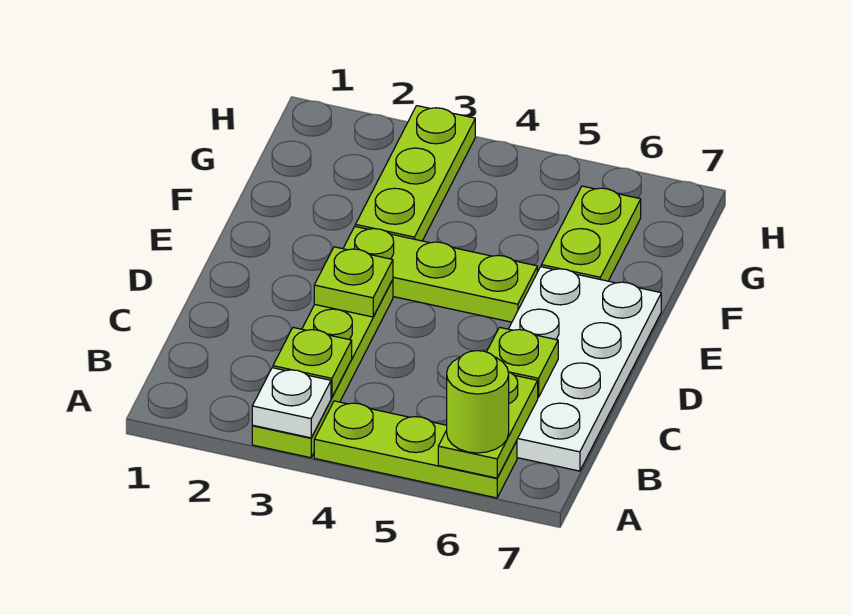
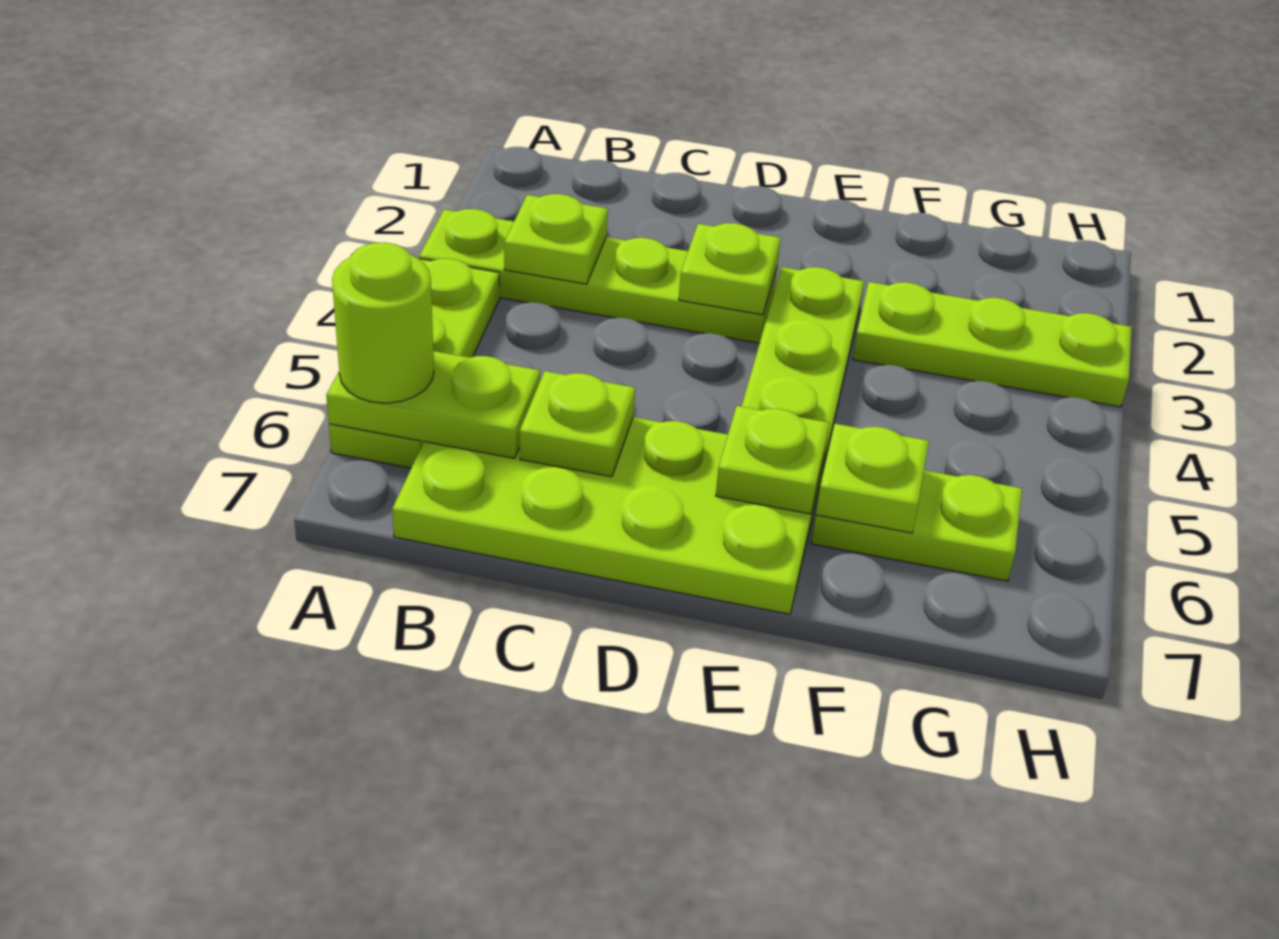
white 1x1 plate [252,368,331,438] -> none
white 2x4 plate [509,267,661,471] -> lime 2x4 plate [392,417,825,614]
none -> lime 1x1 plate [716,406,829,514]
none -> lime 1x1 plate [816,424,929,533]

